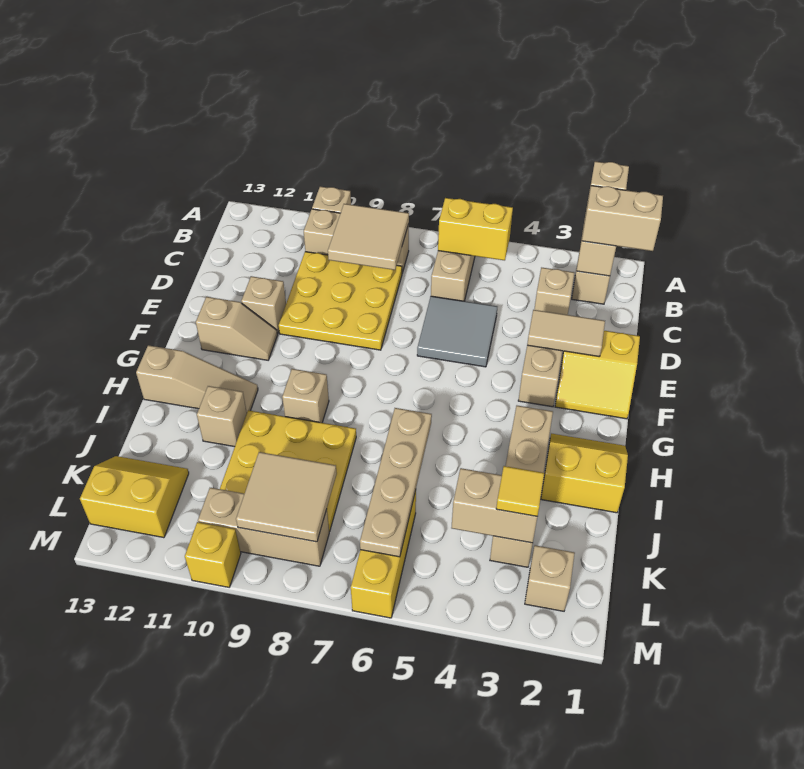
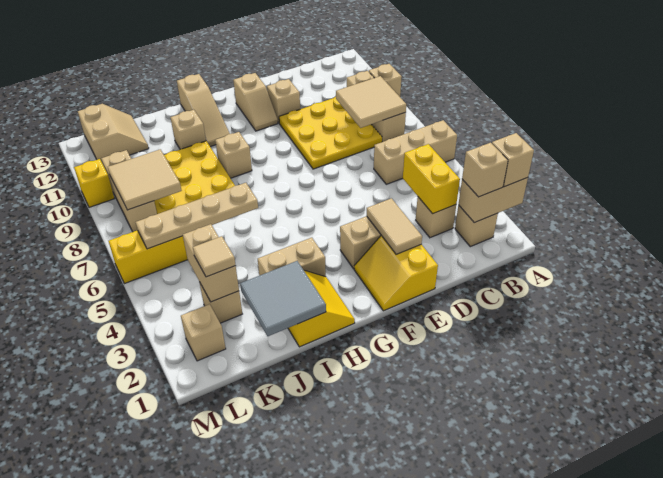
tan 1x2 brick [582,186,663,251] -> tan 1x1 brick [462,143,508,197]
yellow 1x2 brick [438,198,513,260] -> yellow 1x2 brick moved to [403,144,460,214]
grey 2x2 tile [417,296,497,367] -> grey 2x2 tile moved to [240,261,326,336]
yellow 1x1 tile [496,466,544,516] -> tan 1x1 tile [193,236,236,277]
yellow 2x2 slope [80,456,189,538] -> tan 2x2 slope [78,104,149,164]

